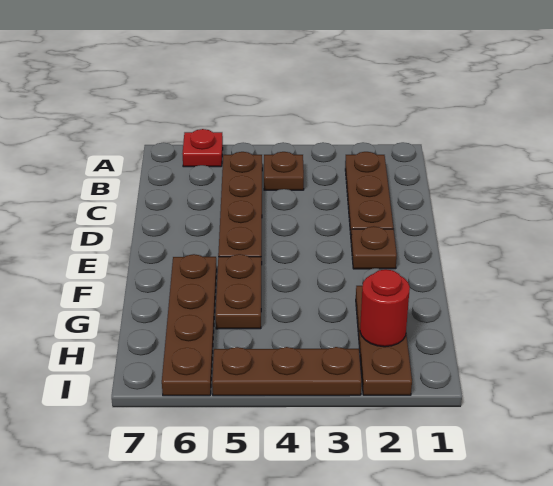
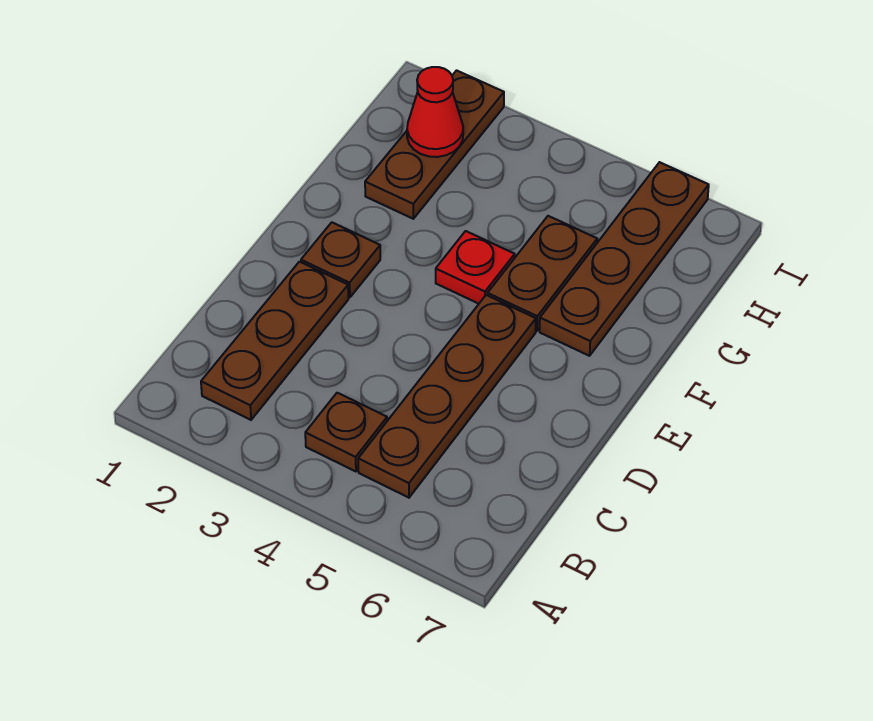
red 1x1 plate [183,129,223,167] -> red 1x1 plate moved to [436,231,515,304]
red 1x1 round brick [360,269,410,347] -> red 1x1 cone [407,67,463,157]
brown 1x3 plate [212,347,362,396] -> none

